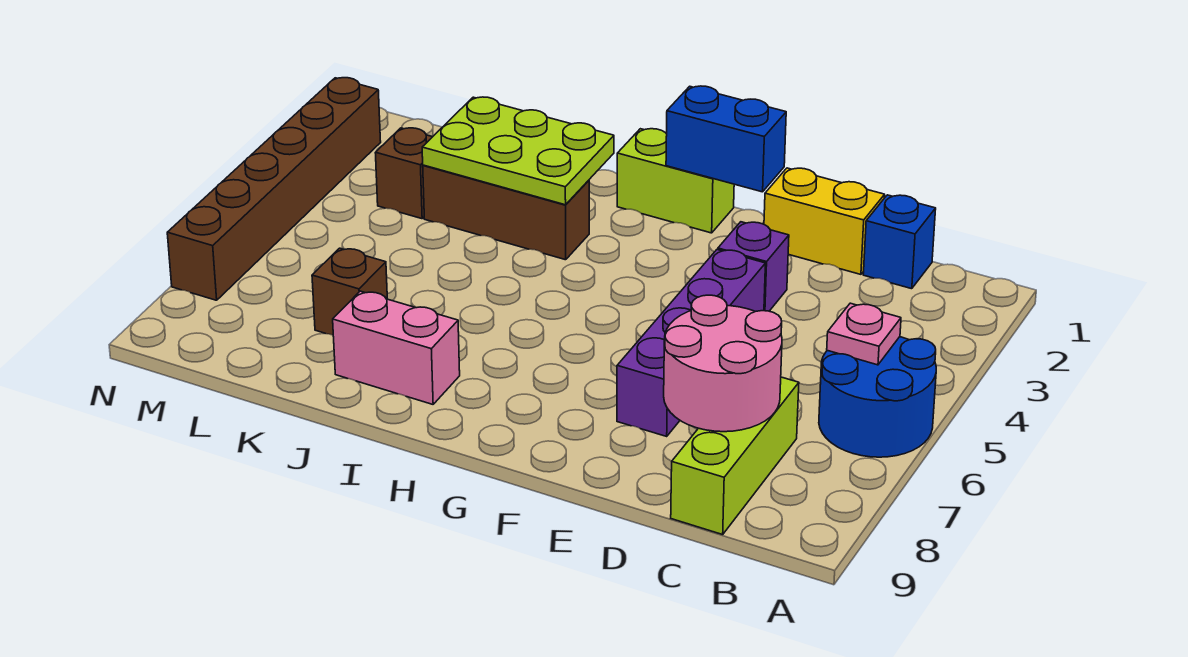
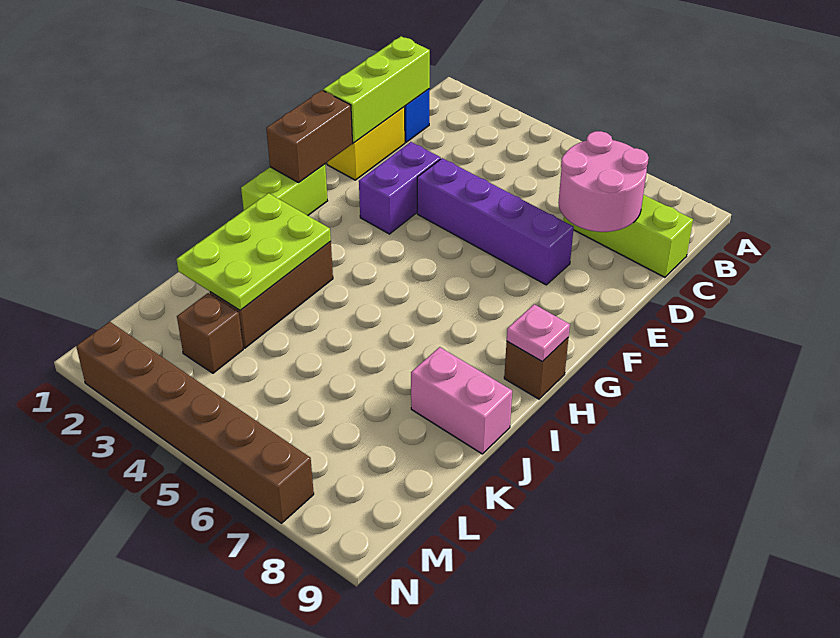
blue 2x2 round brick [819,337,936,457] -> none
pink 1x1 plate [827,303,901,365] -> pink 1x1 plate moved to [507,304,570,362]
none -> lime 1x3 brick [323,36,430,143]
purple 1x1 brick [718,222,789,311] -> purple 1x2 brick [359,142,441,234]
blue 1x2 brick [666,86,786,192] -> brown 1x2 brick [266,90,353,183]
pink 1x2 brick [333,291,460,404] -> pink 1x2 brick turned to [411,347,512,454]
brown 1x1 brick [312,248,387,335] -> brown 1x1 brick moved to [504,337,569,399]

